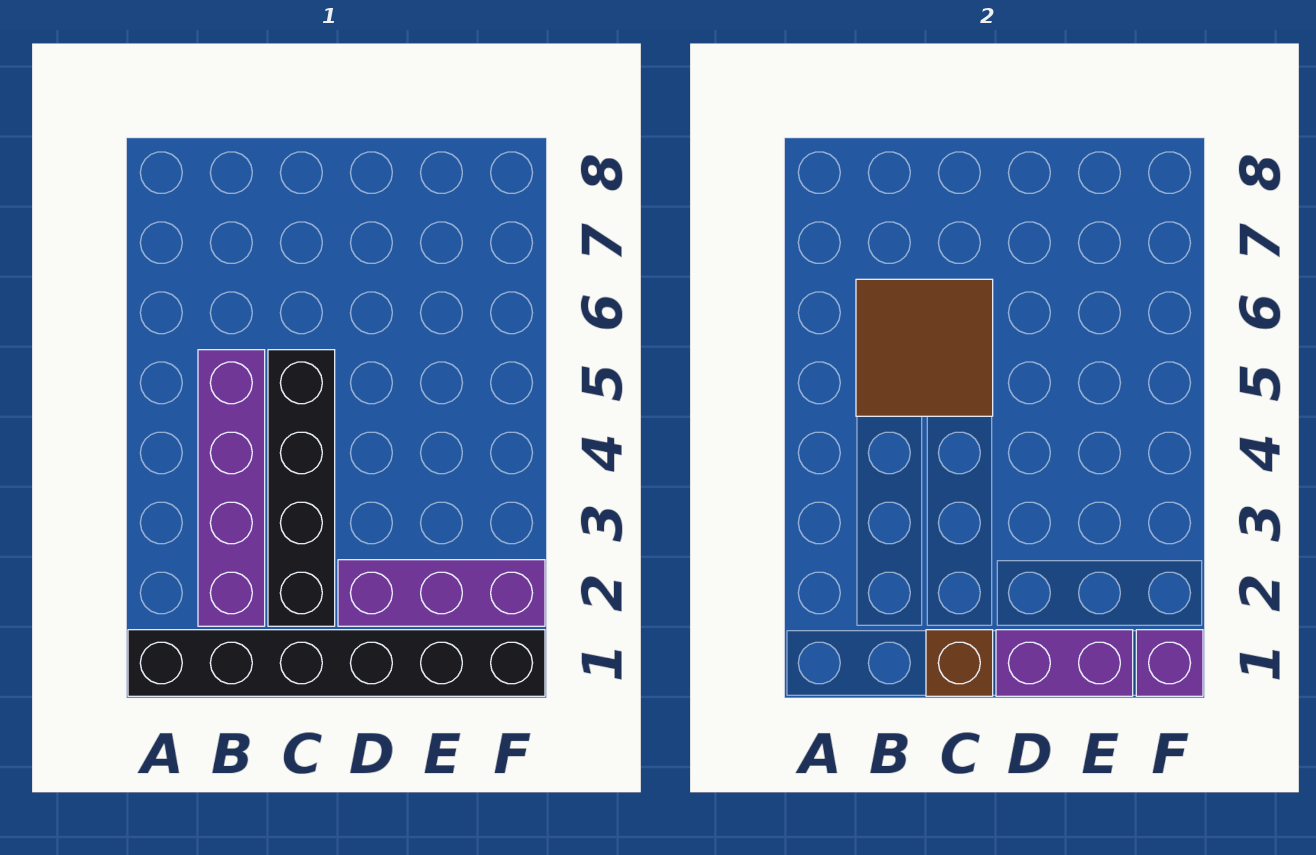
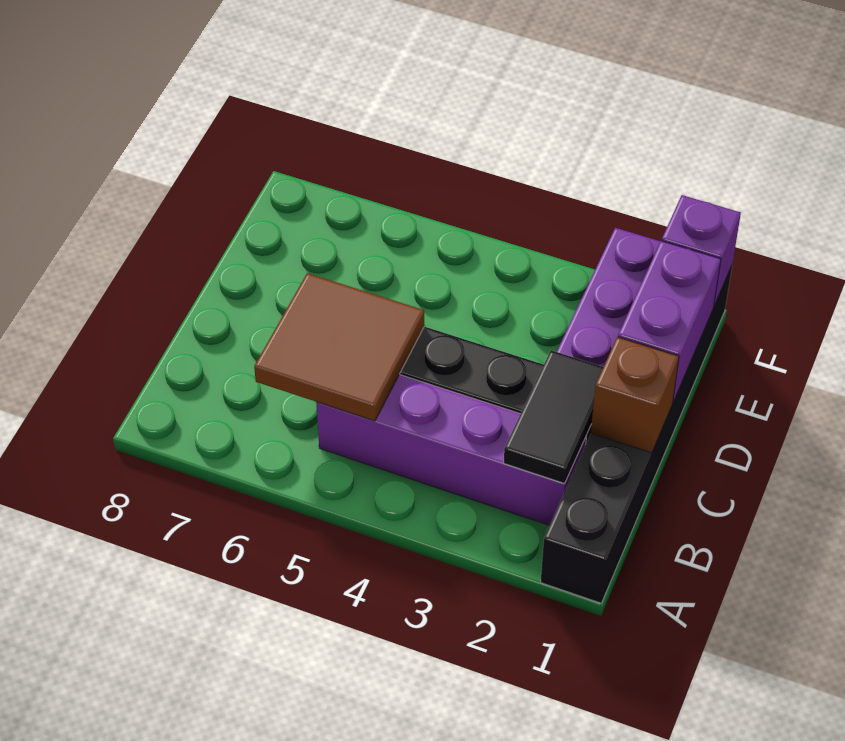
none -> black 1x2 tile [504,350,603,484]

